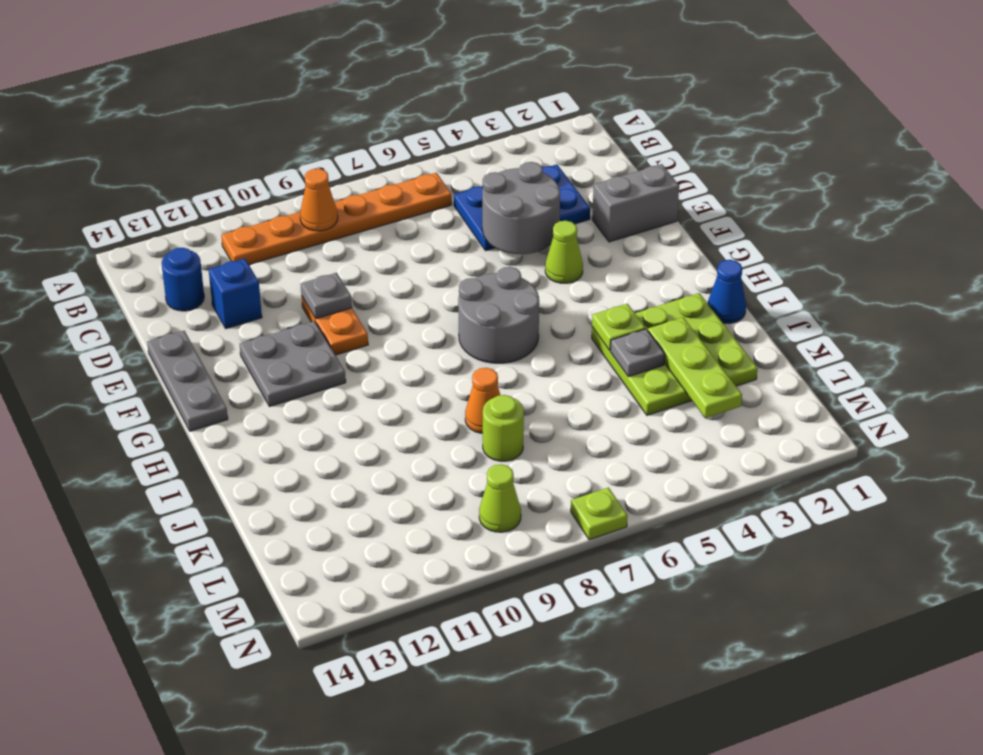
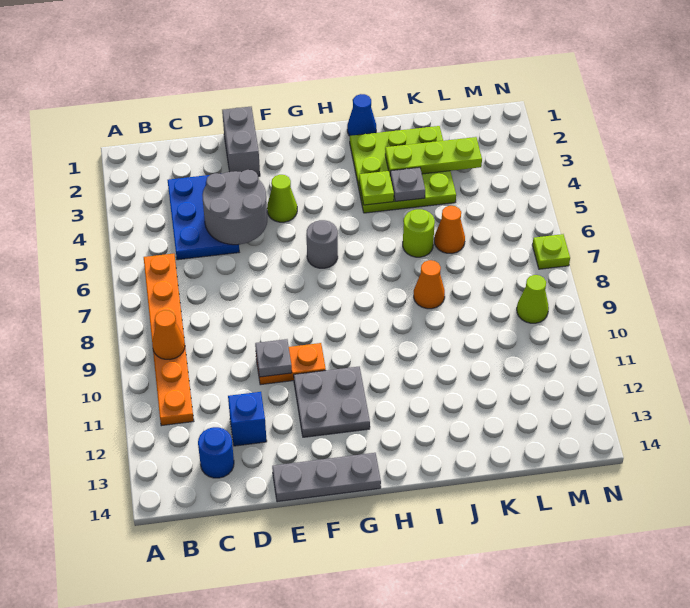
grey 2x2 round brick [458,267,539,363] -> grey 1x1 round brick [307,220,338,268]
none -> orange 1x1 cone [434,206,465,253]
lime 1x1 round brick [483,395,524,461] -> lime 1x1 round brick moved to [403,209,435,257]

